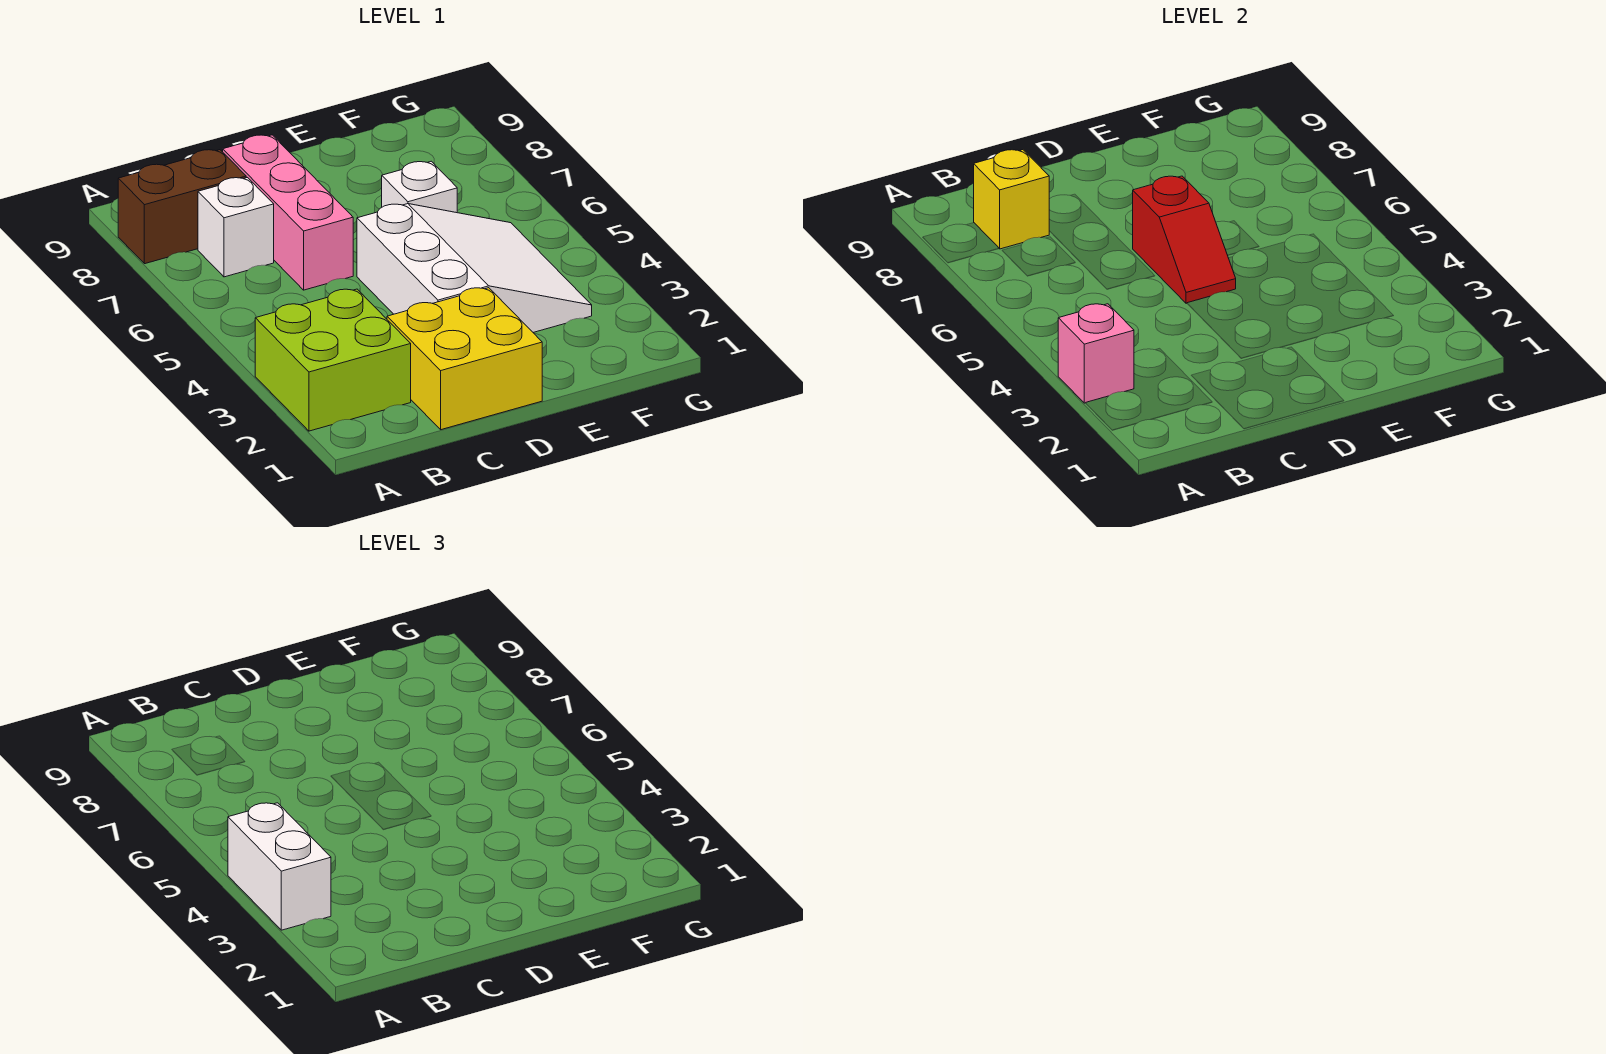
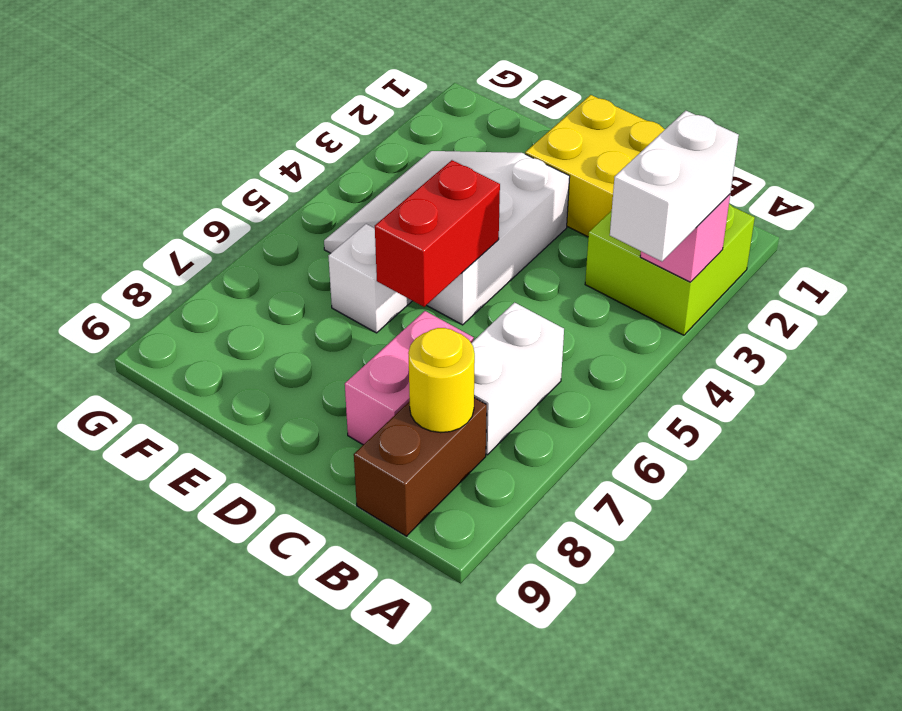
brown 1x2 brick [118,150,246,264] -> brown 1x2 brick turned to [354,398,487,536]
white 1x1 brick [198,178,274,277] -> white 1x2 brick [471,302,564,455]
yellow 1x1 brick [974,150,1049,249] -> yellow 1x1 round brick [408,328,475,433]
pink 1x3 brick [223,135,353,290] -> pink 1x2 brick [345,311,474,445]
red 1x2 slope [1133,176,1236,303] -> red 1x2 brick [375,160,500,307]

